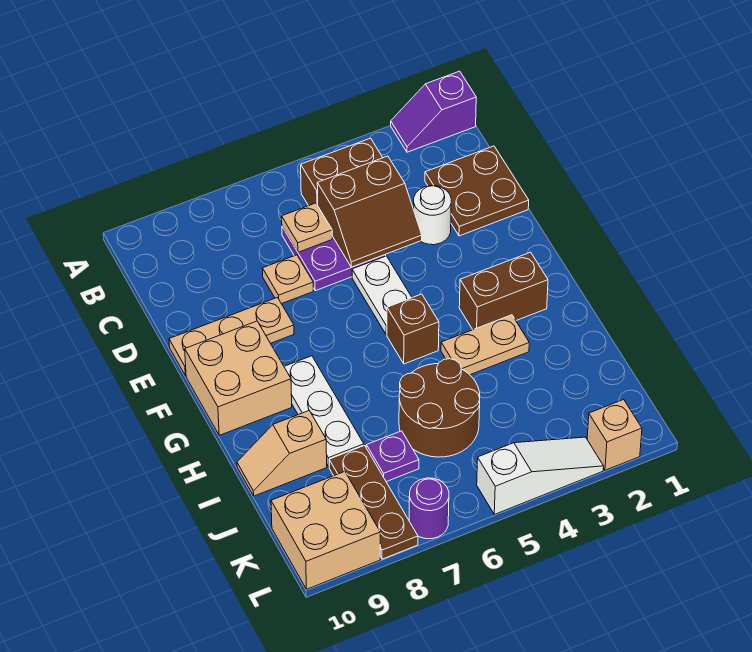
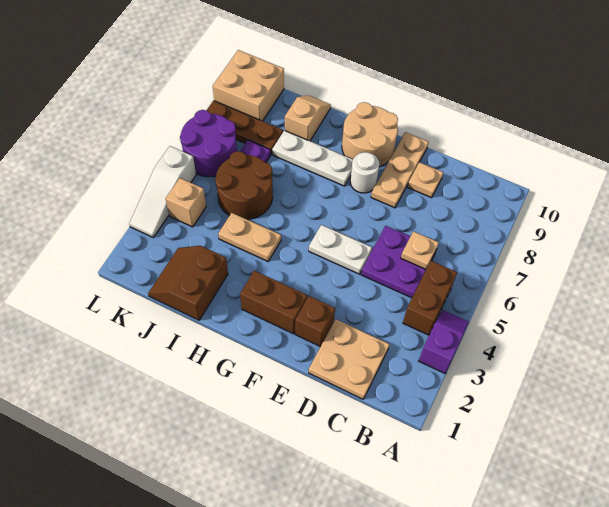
purple 1x2 slope [391,71,476,152] -> purple 1x2 slope moved to [419,310,469,374]
brown 2x2 plate [425,146,529,236] -> tan 2x2 plate [309,319,390,399]
brown 2x2 slope [317,156,422,267] -> brown 2x2 slope moved to [148,246,228,320]
white 1x1 round brick [414,186,451,245] -> white 1x1 round brick moved to [350,152,379,193]
tan 1x1 plate [262,255,313,304] -> tan 1x1 plate moved to [408,162,443,198]
tan 2x2 brick [185,321,292,435] -> tan 2x2 round brick [342,102,398,167]
brown 1x2 brick [459,252,548,330] -> brown 1x2 brick turned to [240,271,307,334]
brown 1x1 brick [387,294,439,364] -> brown 1x1 brick moved to [295,296,335,347]
tan 1x2 plate [441,315,529,375] -> tan 1x2 plate turned to [218,213,281,261]
tan 1x1 brick [587,399,642,470] -> tan 1x1 brick moved to [166,178,206,227]
purple 1x1 round brick [409,478,449,539] -> purple 2x2 round brick [180,110,237,177]

